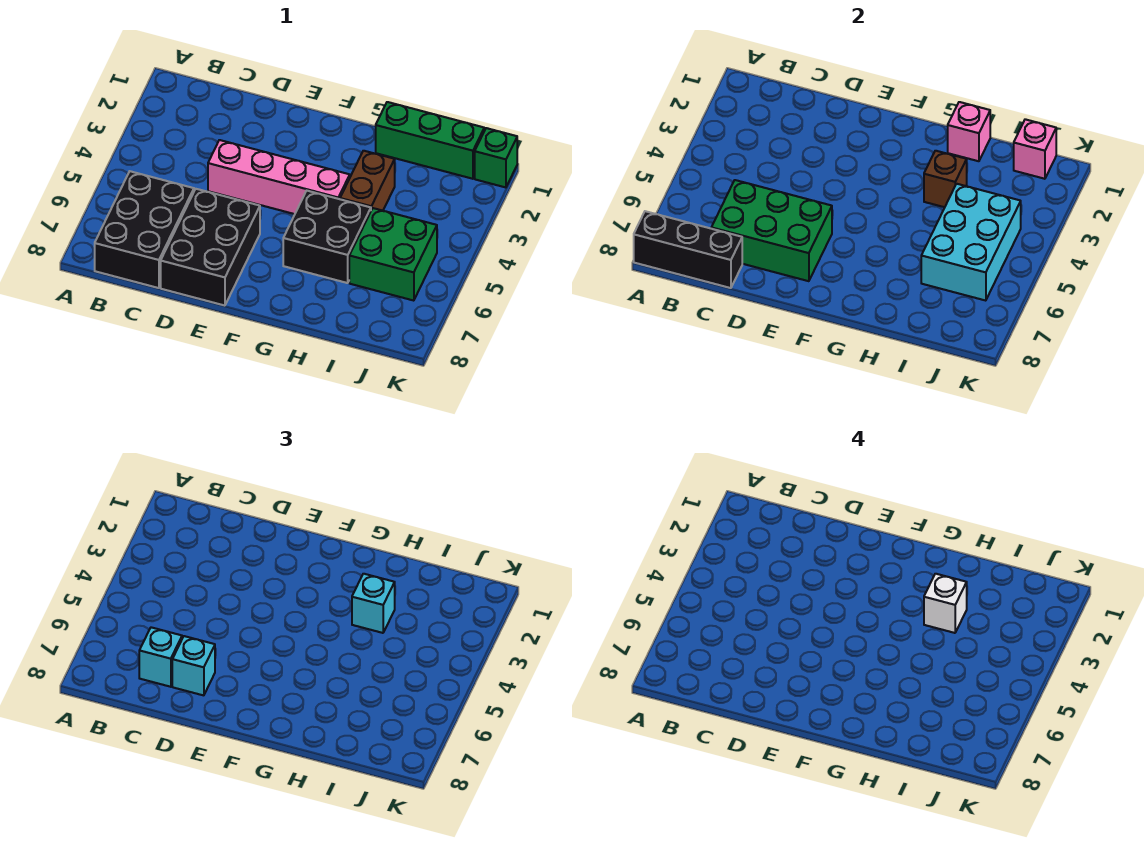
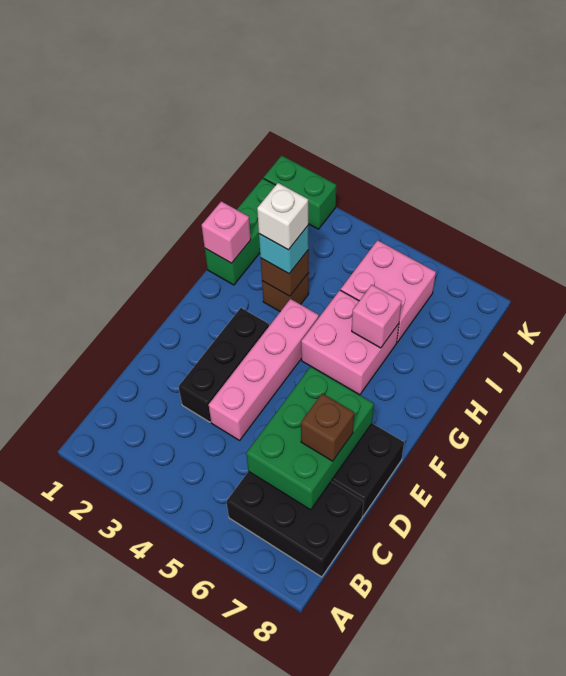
black 1x3 brick [634,211,742,288] -> black 1x3 brick moved to [179,308,269,422]
cyan 1x1 brick [139,627,182,687] -> none
cyan 1x1 brick [172,636,215,695] -> brown 1x1 brick [301,393,354,461]
black 2x2 brick [283,191,371,283] -> pink 2x2 brick [301,290,399,395]
brown 1x2 brick [340,151,395,211] -> brown 1x1 brick [262,273,309,311]
cyan 2x3 brick [921,184,1021,301] -> none
green 2x2 brick [349,208,437,301] -> pink 2x2 brick [341,240,436,342]
pink 1x1 brick [1014,119,1056,179] -> pink 1x1 brick moved to [352,285,402,348]
green 1x1 brick [475,128,517,187] -> green 1x2 brick [264,155,336,229]

